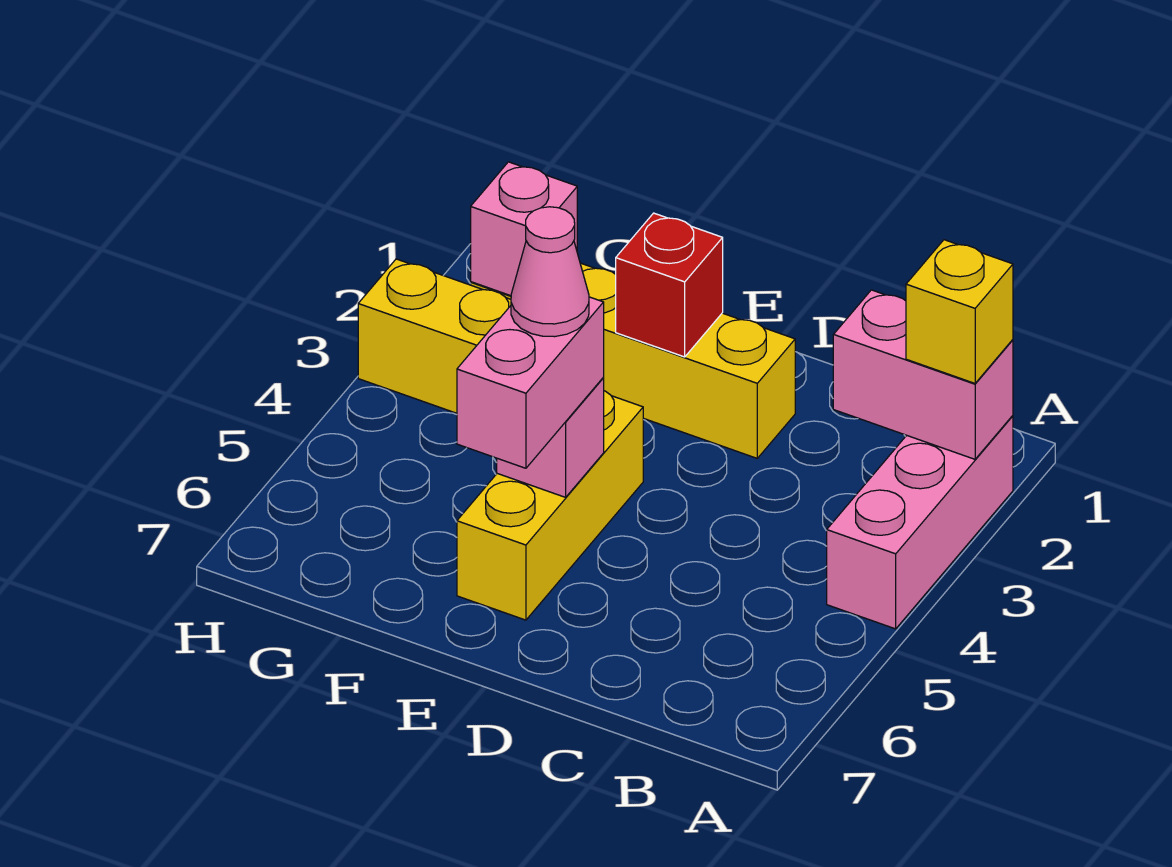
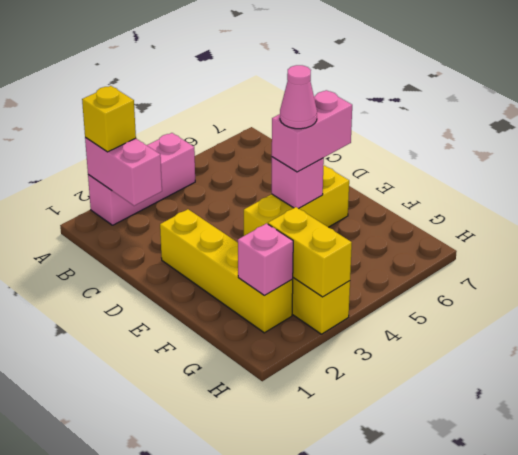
red 1x1 brick [616,213,723,357] -> none
none -> yellow 1x2 brick [268,207,352,297]

